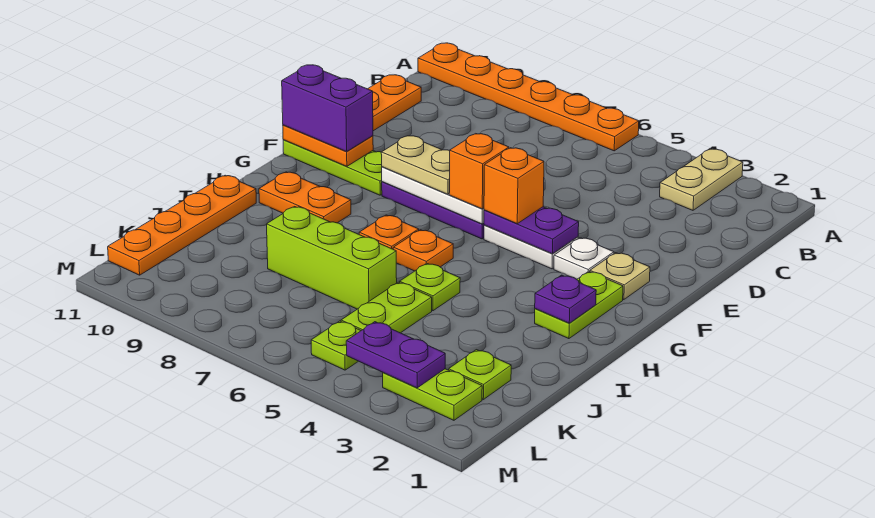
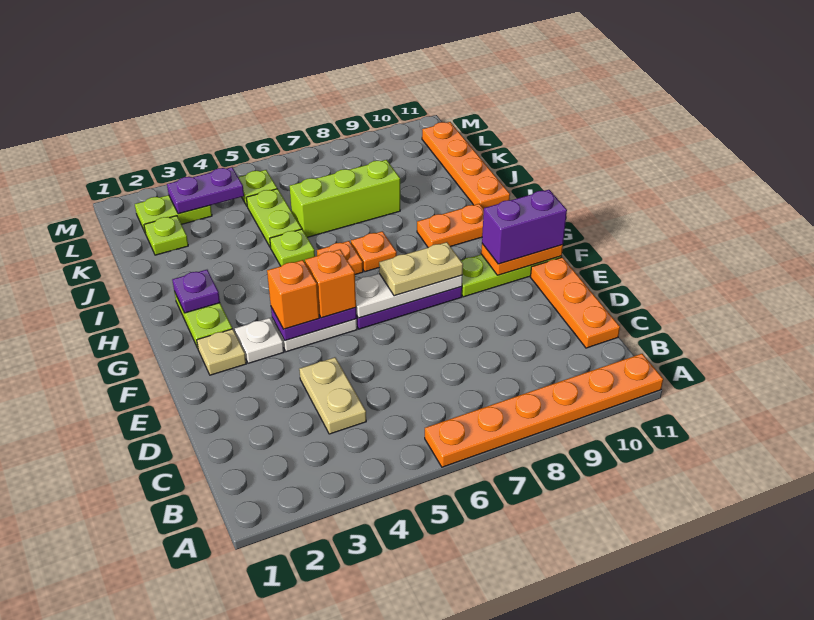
tan 1x2 plate [660,149,743,210] -> tan 1x2 plate moved to [299,357,366,434]
orange 1x1 brick [449,134,509,209] -> orange 1x1 brick moved to [267,260,319,329]

